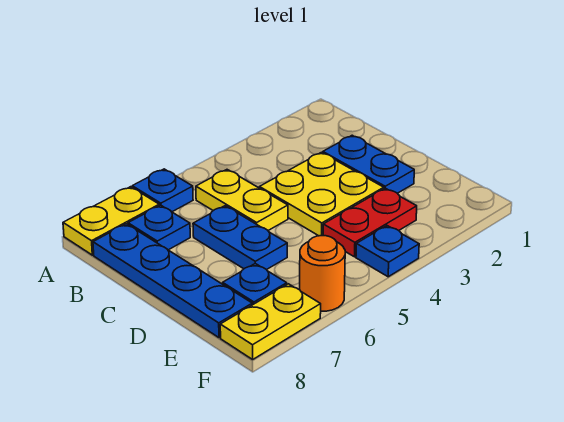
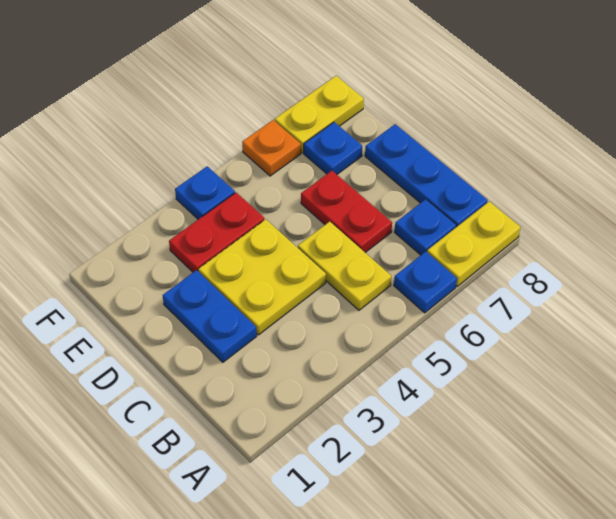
blue 1x4 plate [93,224,252,338] -> blue 1x3 plate [365,124,488,227]
blue 1x2 plate [193,206,287,270] -> red 1x2 plate [301,171,392,252]
orange 1x1 round brick [300,236,345,311] -> orange 1x1 plate [242,120,301,176]

